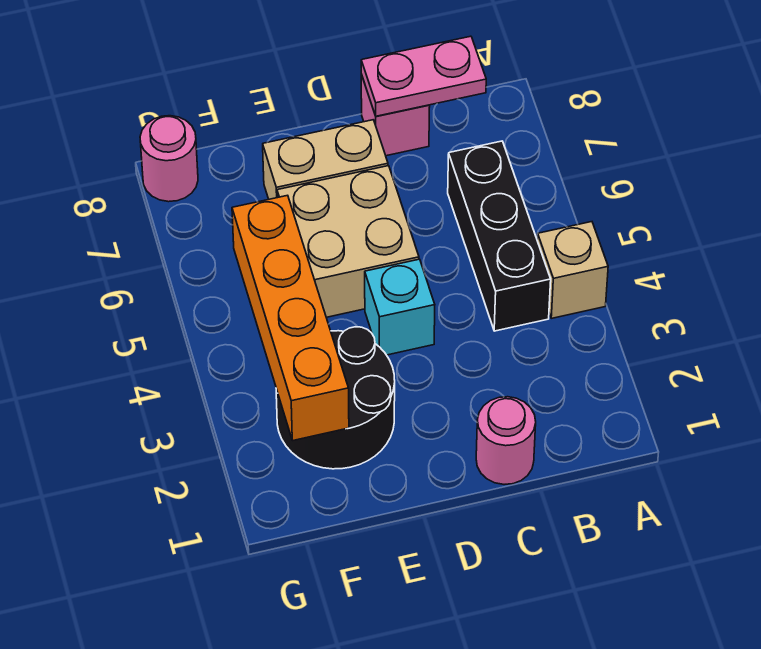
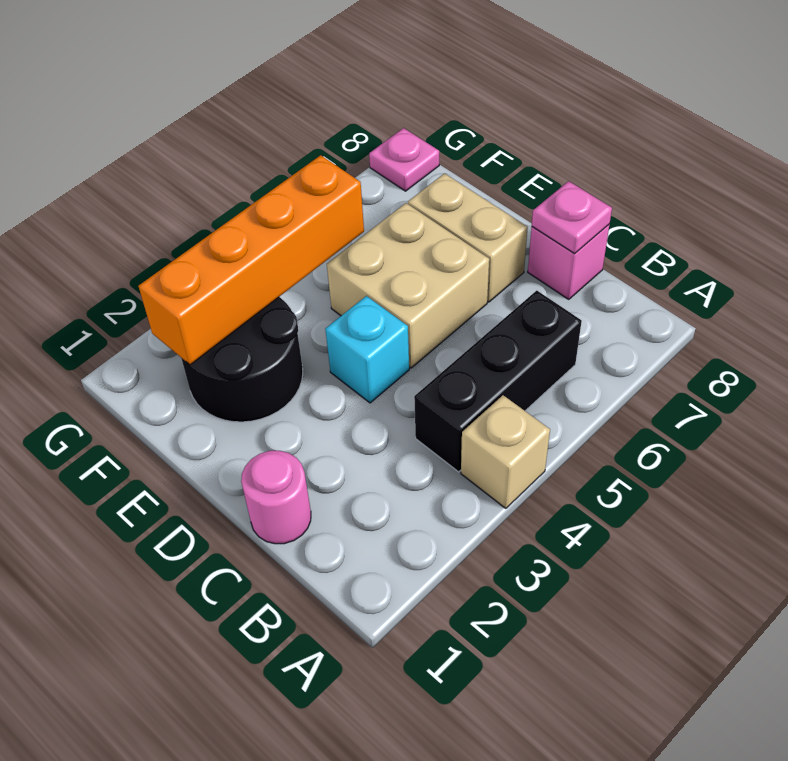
pink 1x2 plate [361,36,486,116] -> pink 1x1 plate [532,181,612,253]
pink 1x1 round brick [140,116,198,202] -> pink 1x1 plate [369,128,439,191]

